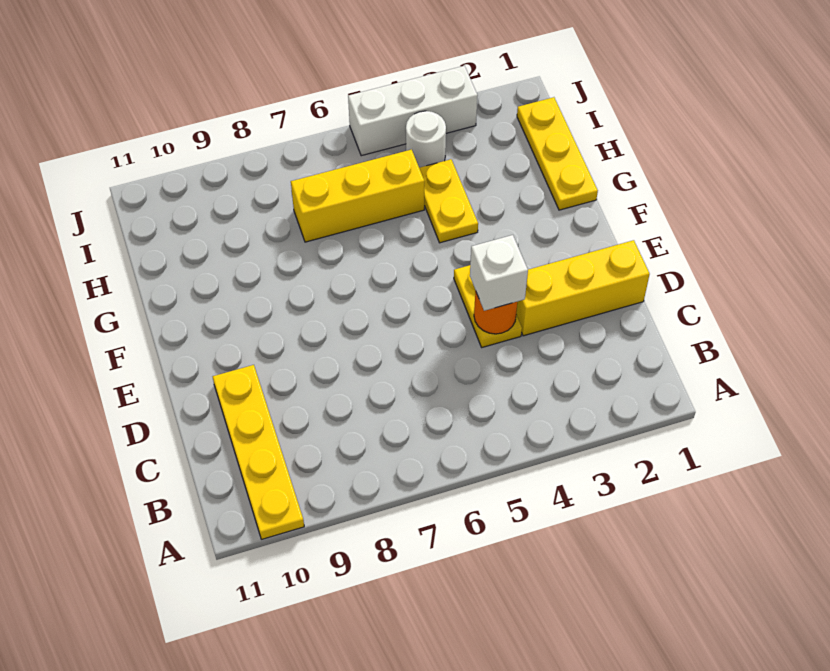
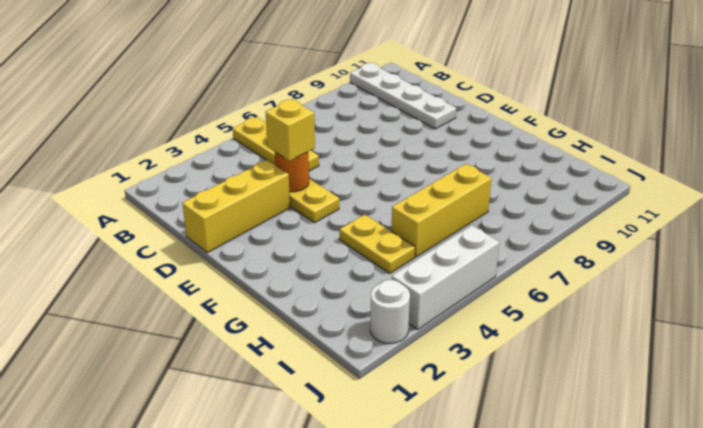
yellow 1x4 plate [213,365,304,539] -> white 1x4 plate [350,63,456,129]
white 1x1 brick [470,235,528,311] -> yellow 1x1 brick [266,99,315,161]
yellow 1x3 plate [517,97,598,210] -> yellow 1x3 plate moved to [233,117,319,171]
white 1x1 round brick [406,111,446,168] -> white 1x1 round brick moved to [370,280,410,343]

